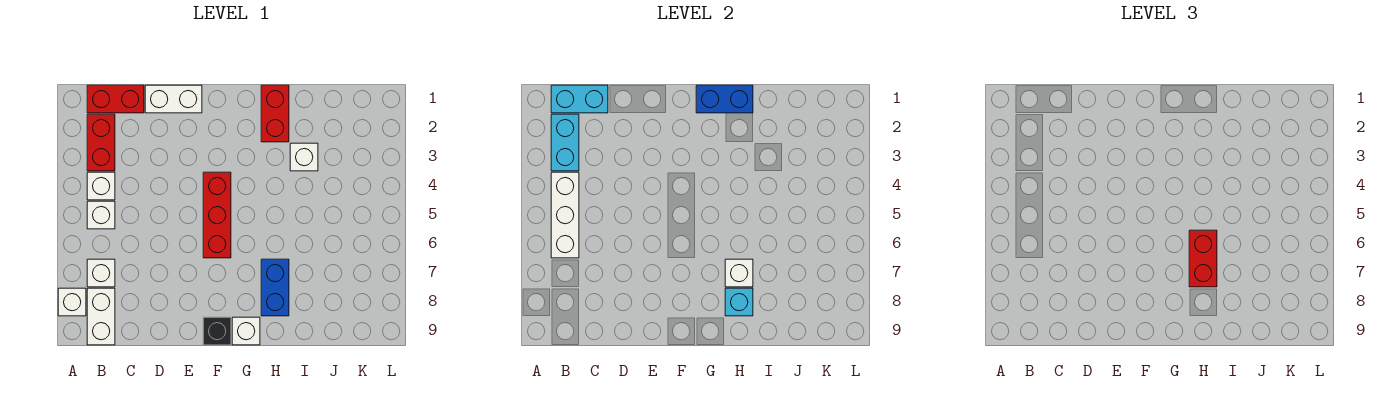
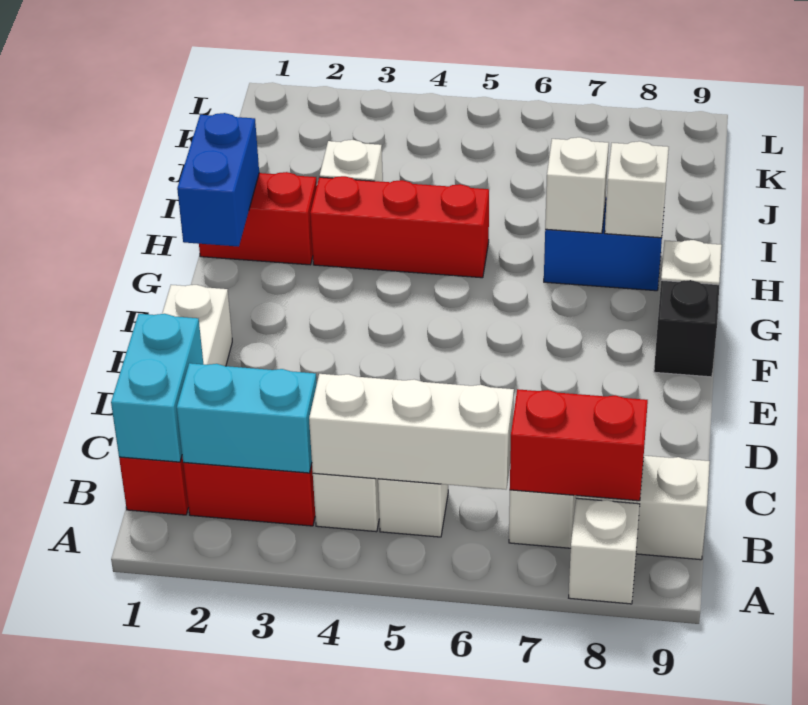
red 1x3 brick [203,172,231,258] -> red 1x3 brick moved to [310,176,489,278]
red 1x2 brick [1189,230,1217,287] -> red 1x2 brick moved to [510,389,648,501]
cyan 1x1 brick [725,288,753,316] -> white 1x1 brick [605,141,669,238]

